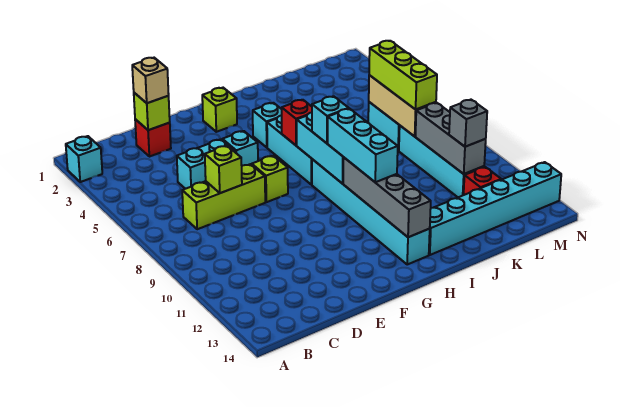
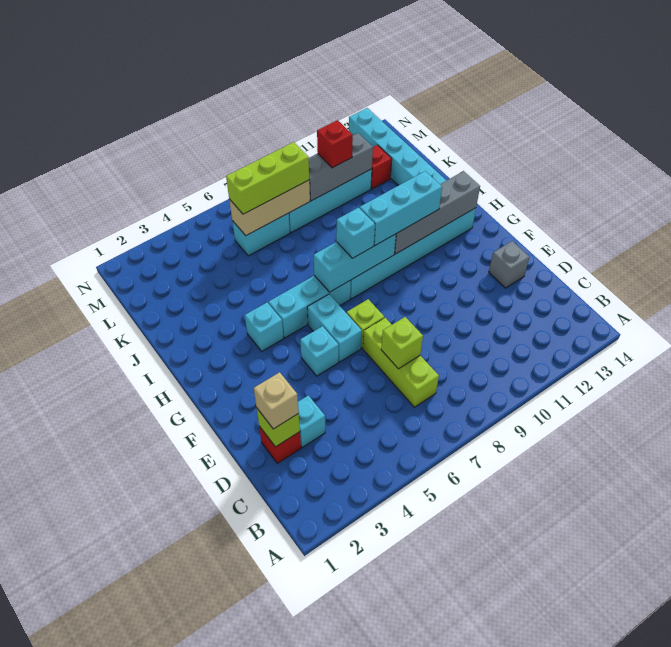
cyan 1x1 brick [66,136,102,182] -> cyan 1x1 brick moved to [298,395,325,447]
cyan 1x2 brick [177,139,235,189] -> cyan 1x2 brick moved to [307,294,362,362]
lime 1x1 brick [202,88,237,132] -> none
red 1x1 brick [282,100,312,145] -> red 1x1 brick moved to [317,120,353,168]
grey 1x1 brick [449,100,487,147] -> grey 1x1 brick moved to [489,241,529,288]

